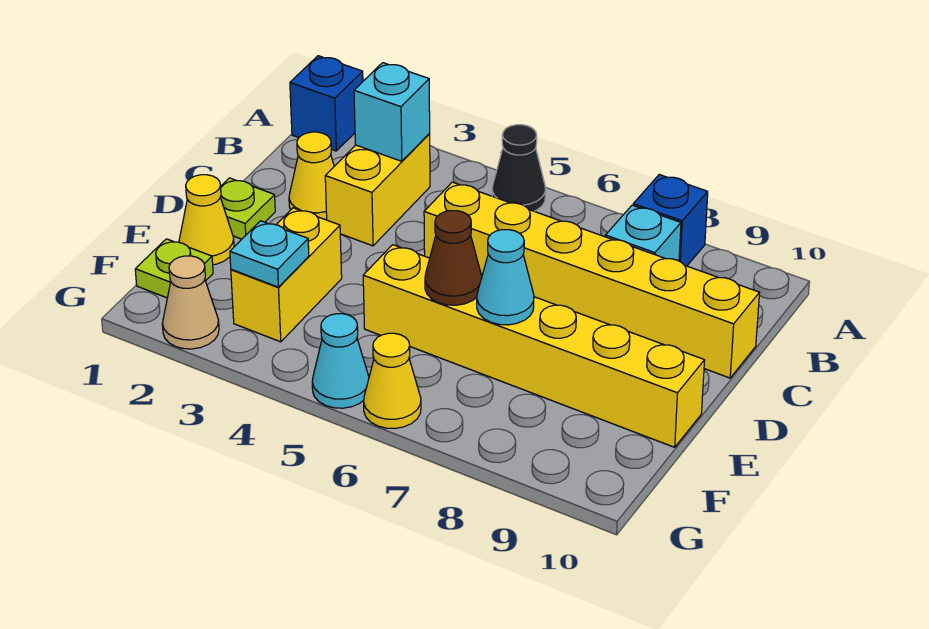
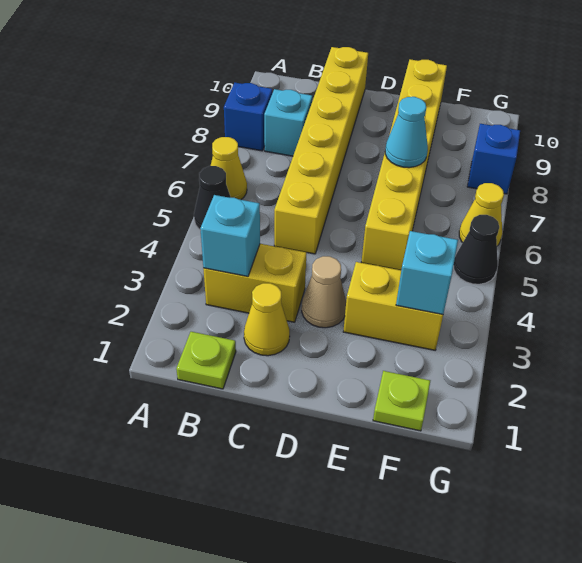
blue 1x1 brick [290,56,363,151] -> blue 1x1 brick moved to [467,124,520,194]
lime 1x1 plate [220,178,275,239] -> lime 1x1 plate moved to [176,332,236,389]
yellow 1x1 cone [179,175,234,265] -> yellow 1x1 cone moved to [211,137,247,200]
brown 1x1 cone [425,211,482,305] -> none
cyan 1x1 plate [230,221,309,287] -> cyan 1x1 brick [396,231,458,314]
tan 1x1 cone [162,256,219,349] -> tan 1x1 cone moved to [302,256,346,328]
cyan 1x1 cone [312,314,369,408] -> black 1x1 cone [454,215,499,284]

